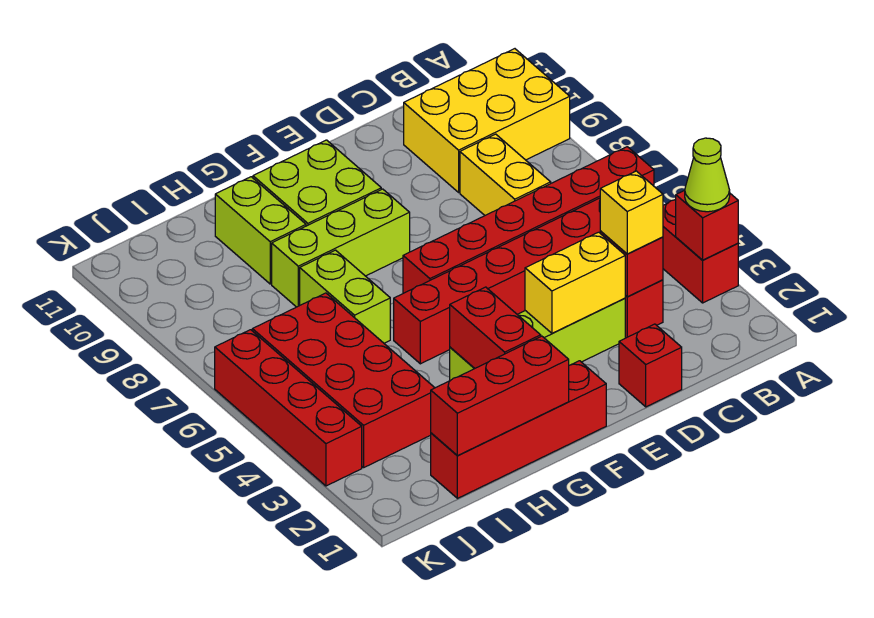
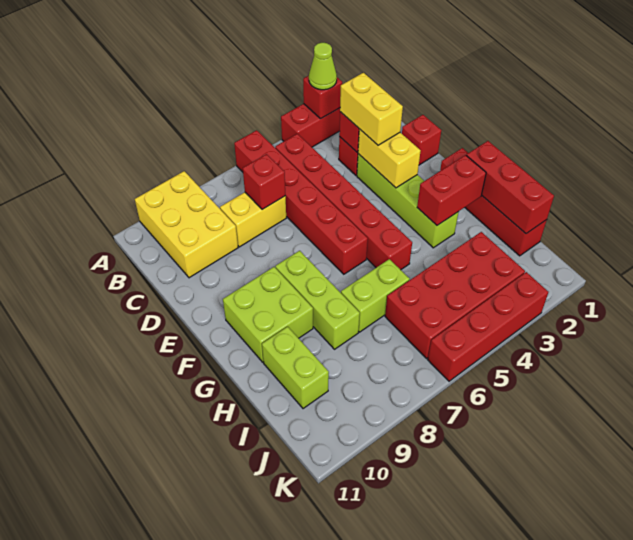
yellow 1x1 brick [600,171,663,254] -> yellow 1x2 brick [340,73,403,145]
none -> red 1x1 brick [243,154,285,210]
lime 1x2 brick [215,177,306,284] -> lime 1x2 brick turned to [262,327,329,409]

